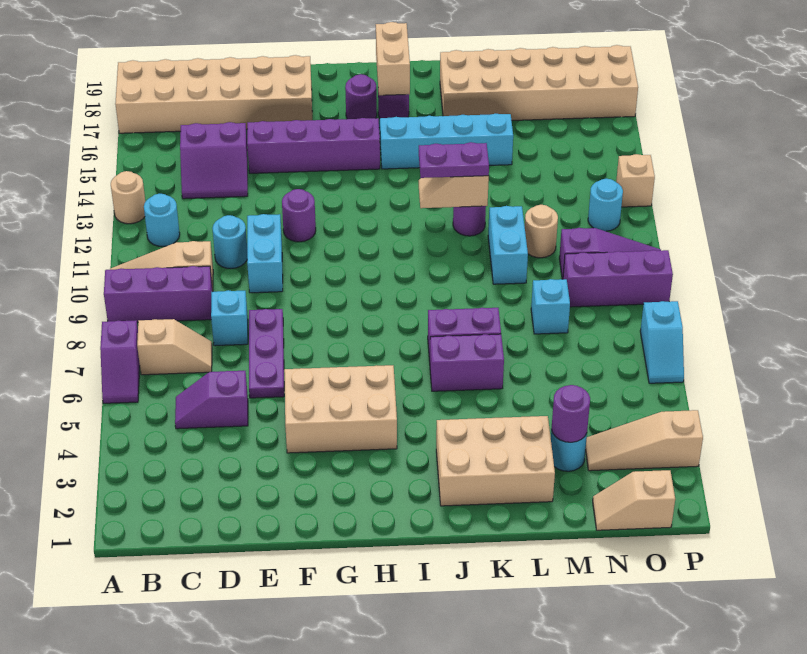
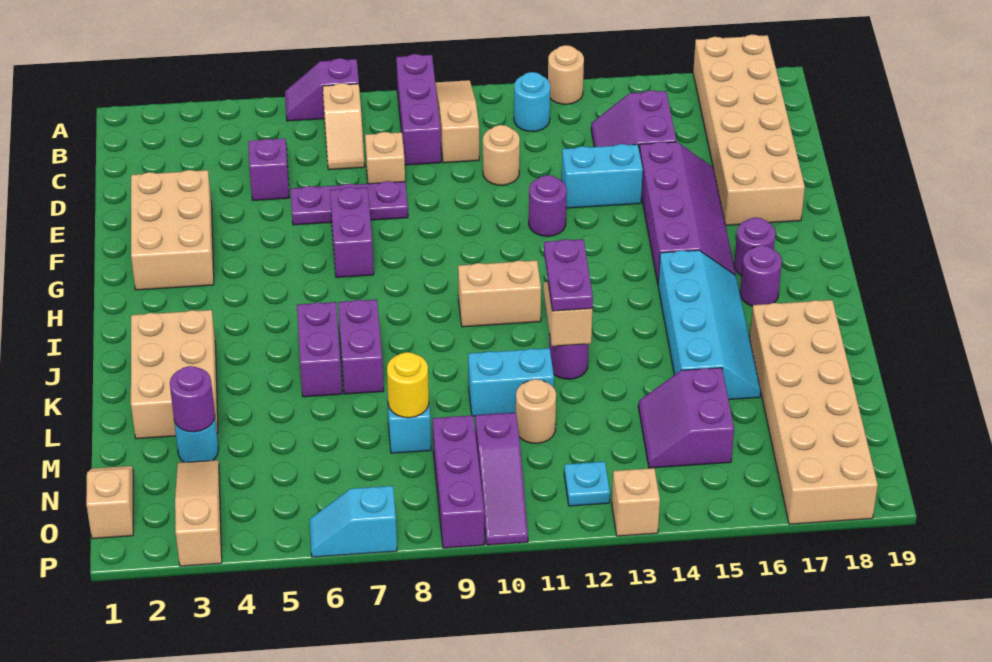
cyan 1x1 brick [211,290,248,346] -> tan 1x1 brick [365,132,405,184]
cyan 1x1 round brick [212,215,247,269] -> tan 1x1 round brick [483,125,520,185]
cyan 1x2 brick [247,214,283,293] -> cyan 1x2 brick moved to [562,144,643,208]
tan 2x3 brick [284,365,397,453] -> tan 2x3 brick moved to [131,170,214,290]
none -> purple 1x2 brick [330,187,374,277]
tan 1x2 brick [376,22,410,95] -> tan 1x2 brick moved to [458,260,541,327]
none -> yellow 1x1 round brick [387,352,429,418]
none -> purple 2x2 slope [638,368,734,468]
cyan 1x1 round brick [588,179,623,231] -> cyan 1x1 plate [564,462,610,506]

